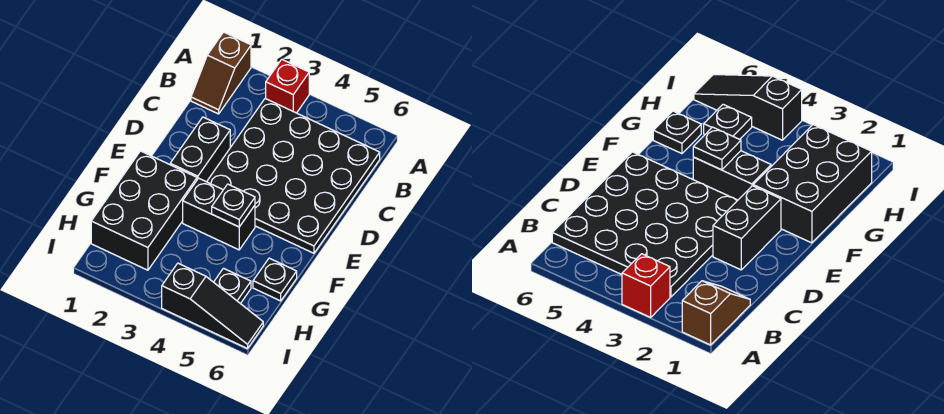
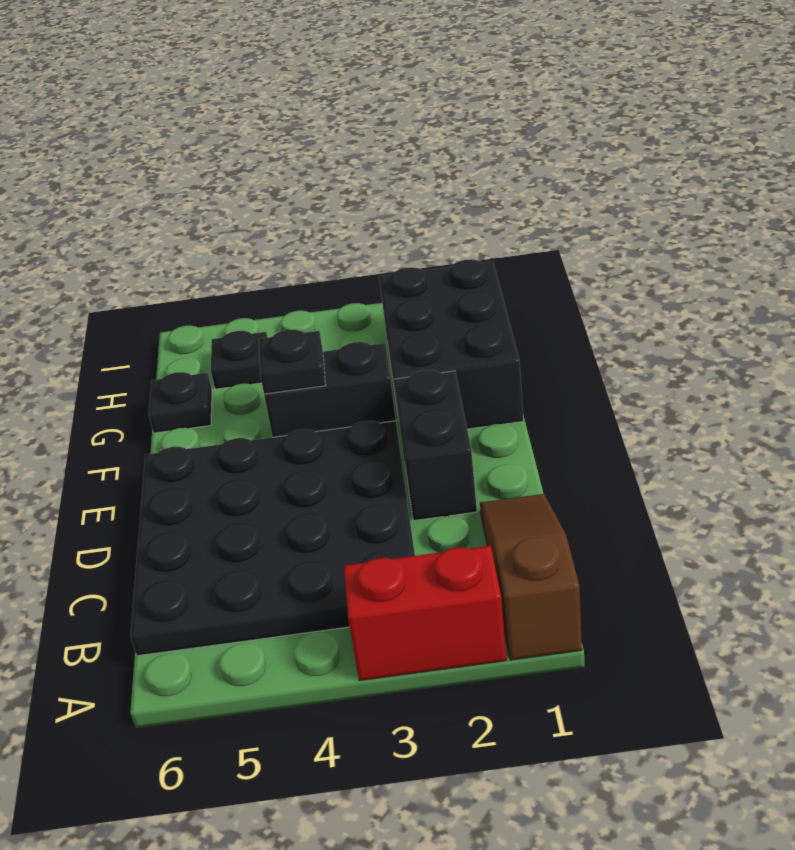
brown 1x2 slope [191,32,251,114] -> brown 1x3 slope [480,494,582,660]
red 1x1 brick [266,59,309,113] -> red 1x2 brick [344,546,506,681]
black 1x3 slope [162,263,263,349] -> none

